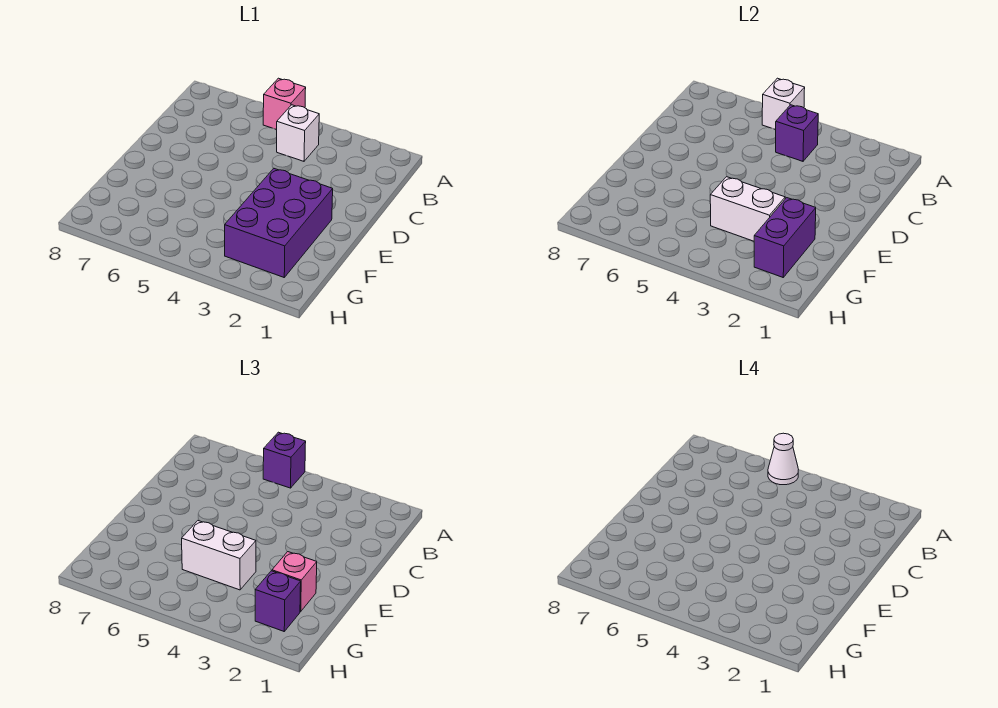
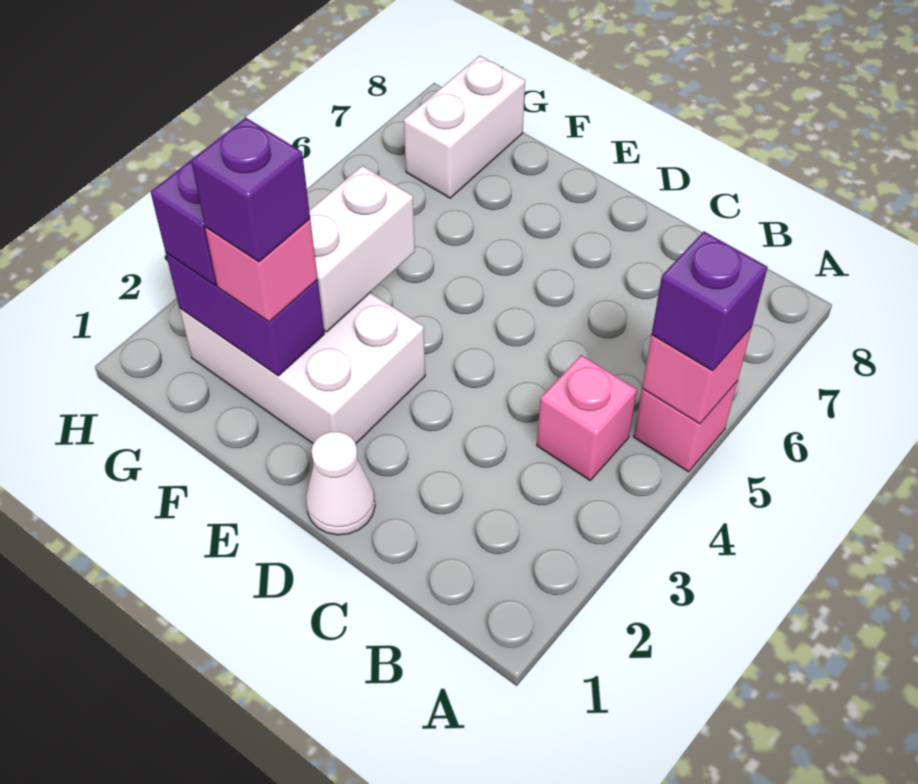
white 1x1 brick [762,78,805,130] -> pink 1x1 brick [642,327,752,424]
white 1x1 cone [768,433,799,485] -> white 1x1 cone moved to [306,432,375,535]
white 1x1 brick [277,105,319,161] -> pink 1x1 brick [537,355,637,480]
purple 1x1 brick [776,105,818,161] -> purple 1x1 brick moved to [191,118,310,262]
purple 2x3 brick [225,168,333,277] -> white 2x3 brick [179,292,425,443]
white 1x2 brick [182,521,256,590] -> white 1x2 brick moved to [404,56,525,198]

